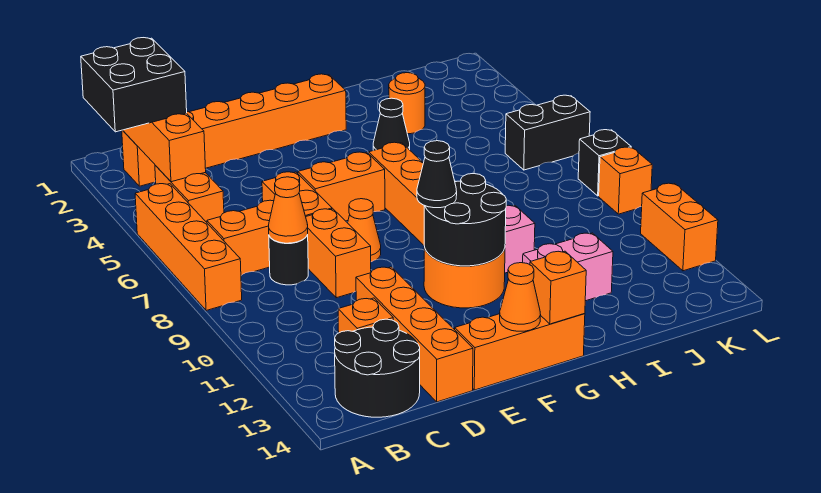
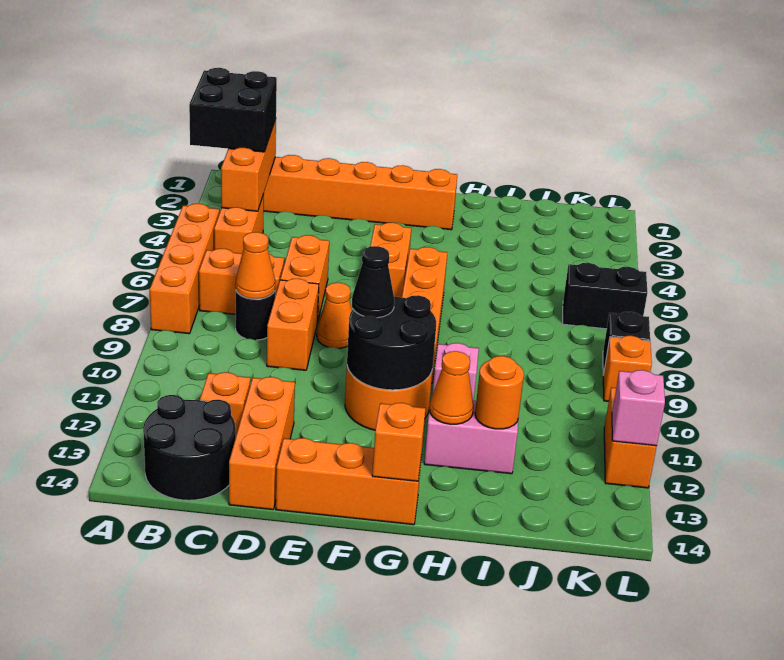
orange 1x4 brick [356,267,473,402] -> orange 1x3 brick [229,377,295,510]
orange 1x2 brick [298,152,385,221] -> orange 1x2 brick turned to [370,223,411,297]
orange 1x1 cone [500,263,541,331] -> orange 1x1 cone moved to [430,351,474,424]
black 1x1 cone [373,98,410,150] -> none
orange 1x1 round brick [389,73,425,134] -> orange 1x1 round brick moved to [475,356,524,429]
none -> pink 1x1 brick [612,370,665,446]

